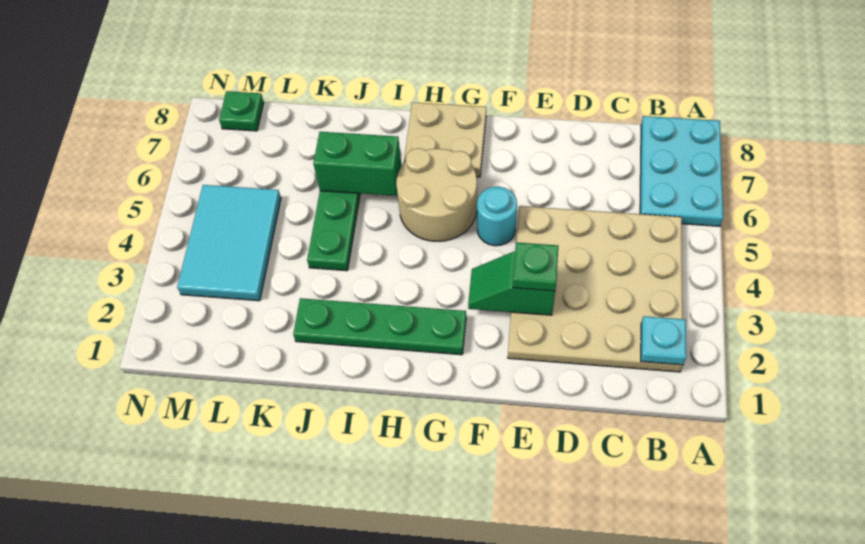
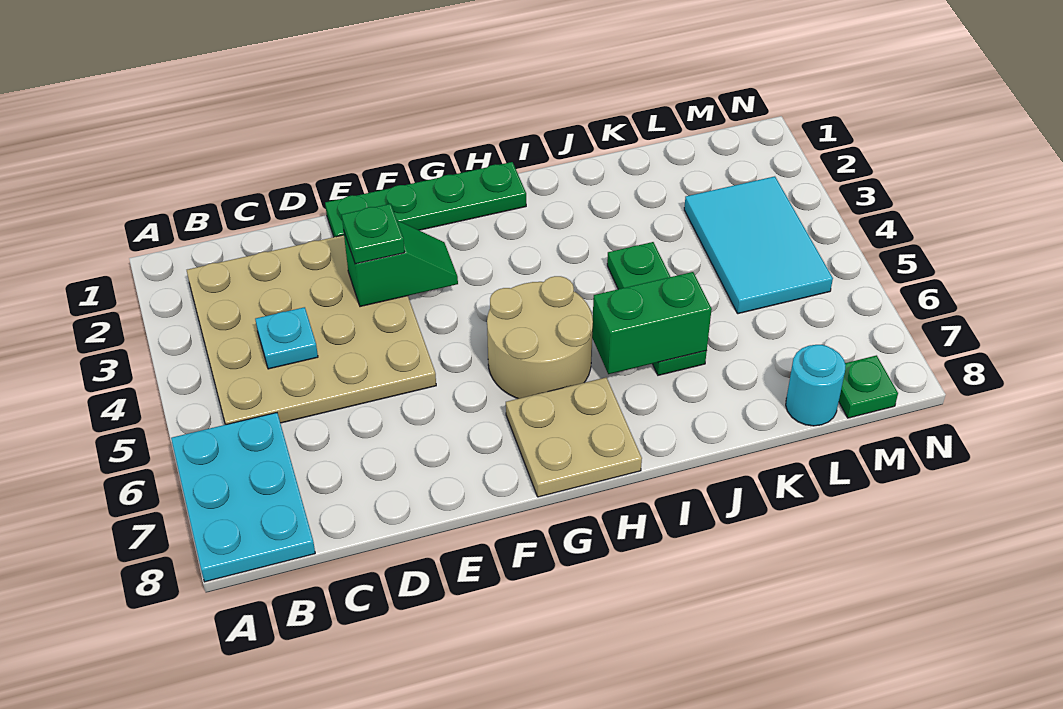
cyan 1x1 plate [641,316,686,365] -> cyan 1x1 plate moved to [255,307,318,369]
cyan 1x1 round brick [477,187,517,246] -> cyan 1x1 round brick moved to [786,345,846,426]
green 1x4 plate [293,298,466,355] -> green 1x4 plate moved to [325,162,526,237]

